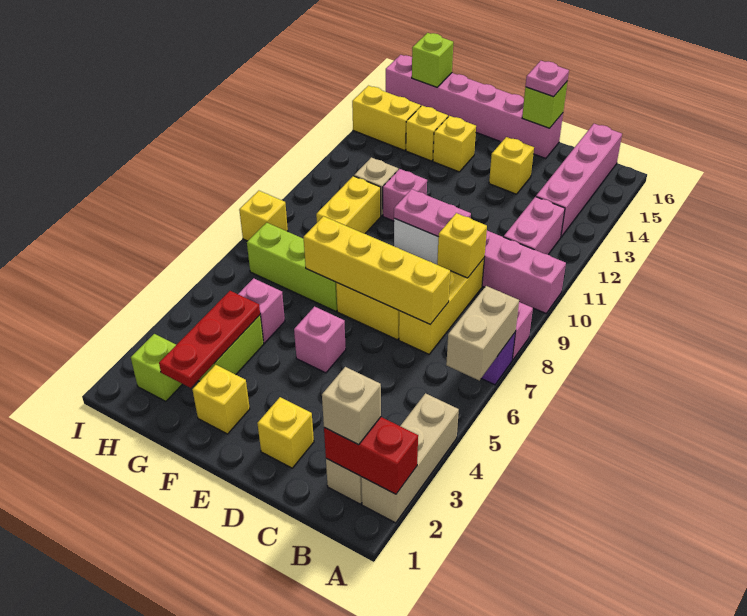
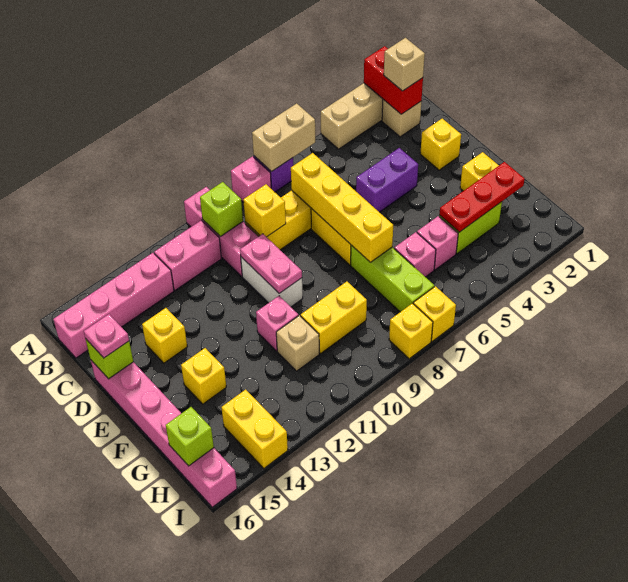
none -> purple 1x2 brick [356,148,418,212]
pink 1x1 brick [294,307,346,373] -> pink 1x1 brick moved to [394,232,436,277]
yellow 1x1 brick [406,106,448,161] -> yellow 1x1 brick moved to [413,286,456,341]
lime 1x1 brick [131,334,182,401] -> lime 1x1 brick moved to [200,182,243,236]

